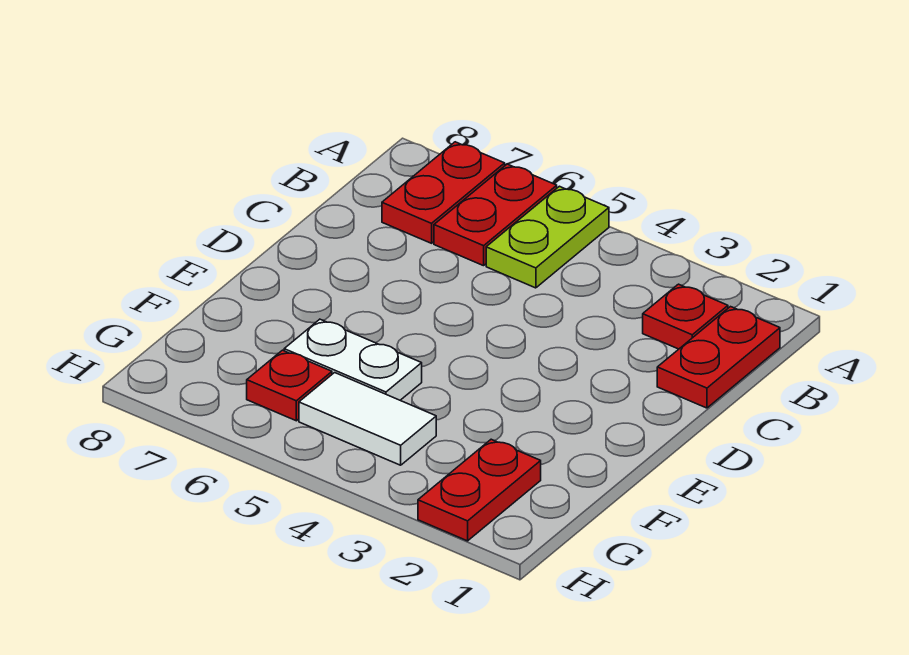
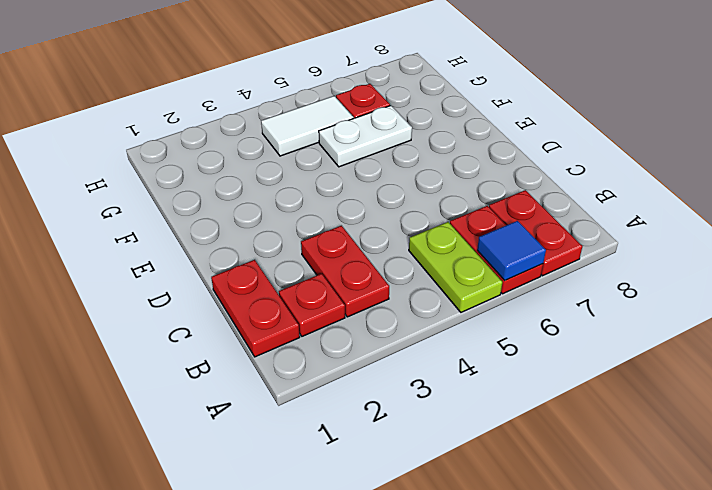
none -> blue 1x1 tile [477,221,546,280]
red 1x2 plate [418,439,541,541] -> red 1x2 plate moved to [301,226,389,317]

